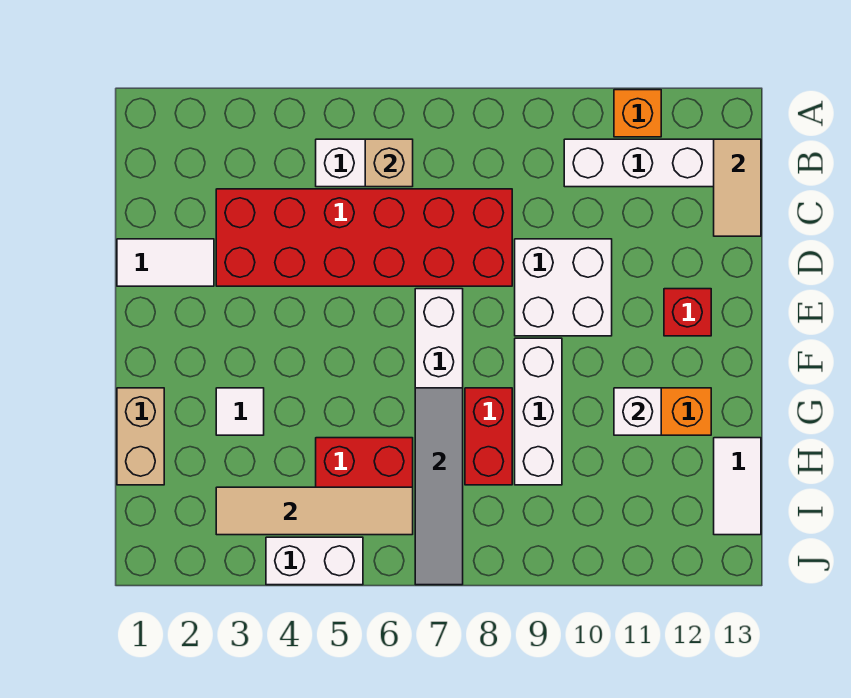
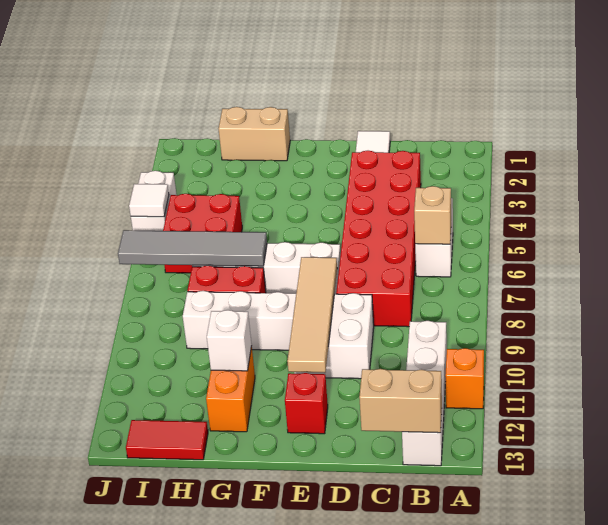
tan 1x2 tile [714,139,761,236] -> tan 1x2 brick [359,369,442,433]
white 1x1 tile [216,388,264,435] -> white 1x1 tile moved to [129,184,169,217]
white 1x2 tile [714,438,761,535] -> red 1x2 tile [126,420,208,460]
tan 1x4 tile [216,487,413,535] -> tan 1x4 tile moved to [287,257,337,373]

